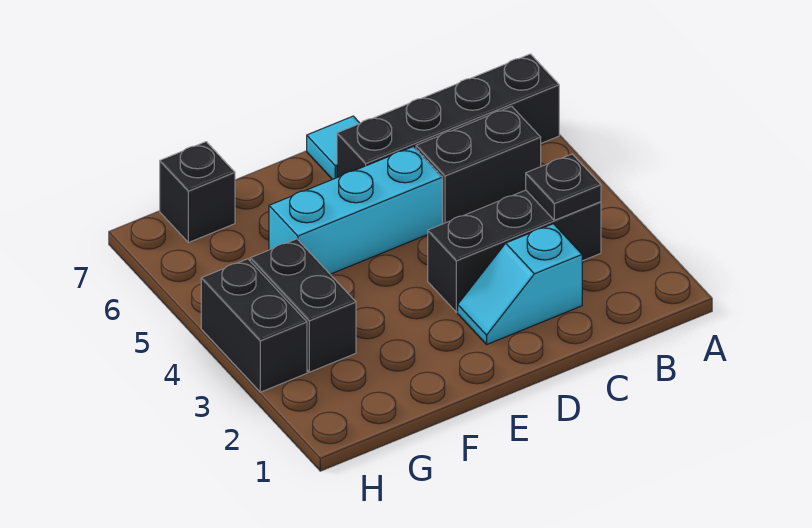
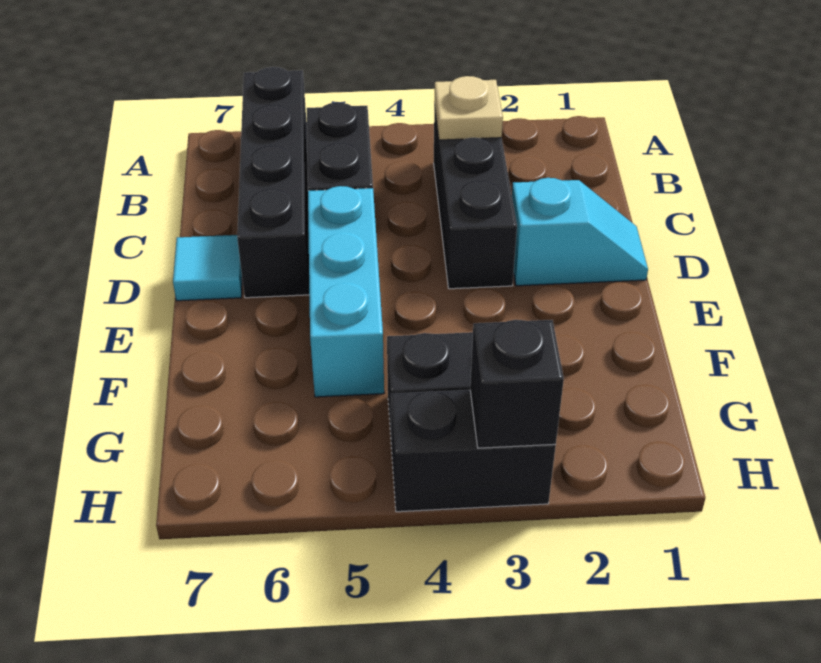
black 1x1 plate [526,154,601,220] -> tan 1x1 plate [434,76,503,140]
cyan 1x2 slope [458,224,582,344] -> cyan 1x2 slope turned to [512,178,648,286]
black 1x1 brick [160,142,235,243] -> black 1x1 brick moved to [470,320,564,448]

